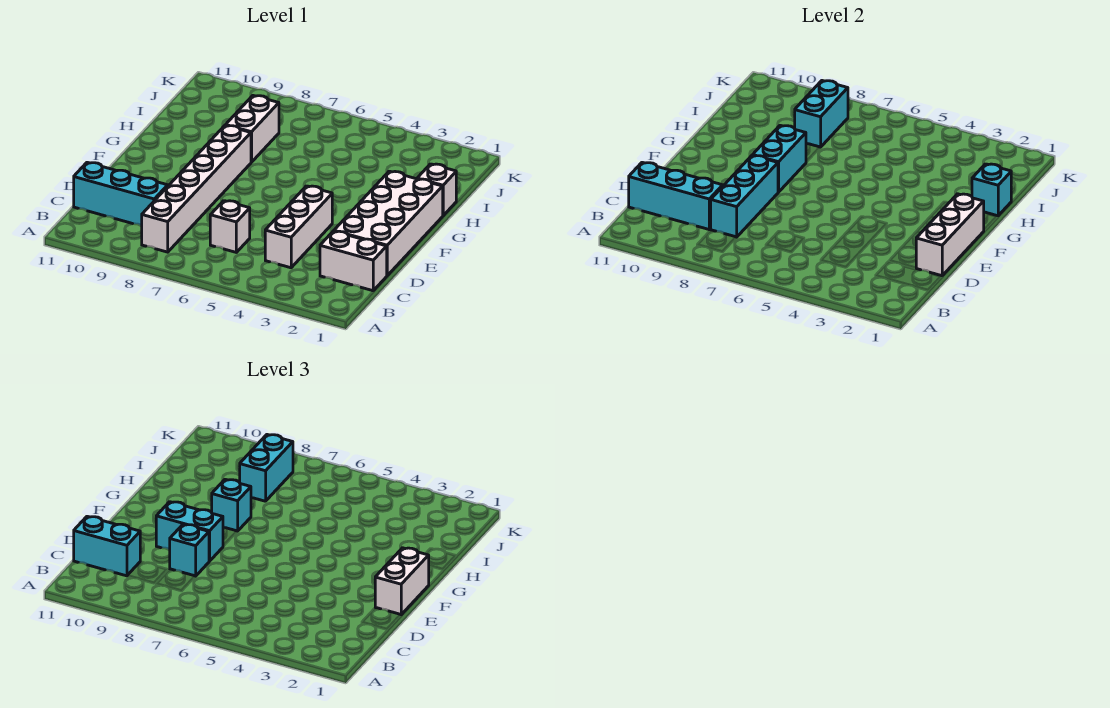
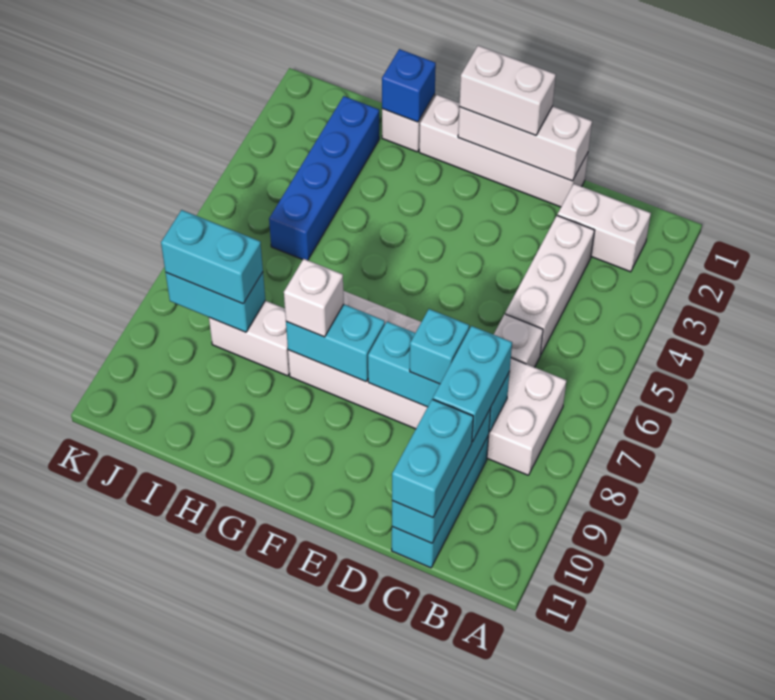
white 1x6 brick [142,125,251,252] -> white 2x6 brick [288,291,566,475]
white 1x2 brick [320,231,387,291] -> white 1x2 brick turned to [557,184,651,272]
white 1x3 brick [265,186,332,268] -> white 1x3 brick turned to [505,216,595,355]
white 2x4 brick [334,171,443,275] -> white 1x4 brick [419,95,588,207]
cyan 1x2 brick [156,502,223,561] -> cyan 1x2 brick moved to [433,326,512,442]
cyan 1x1 brick [212,479,251,531] -> white 1x1 brick [284,259,344,337]
cyan 1x1 brick [972,164,1011,216] -> blue 1x1 brick [382,49,436,122]
none -> blue 1x4 brick [269,96,379,260]

